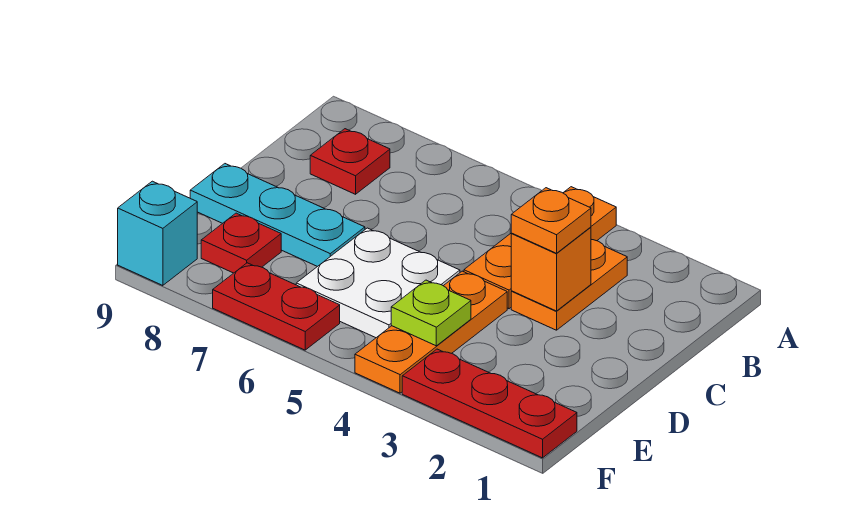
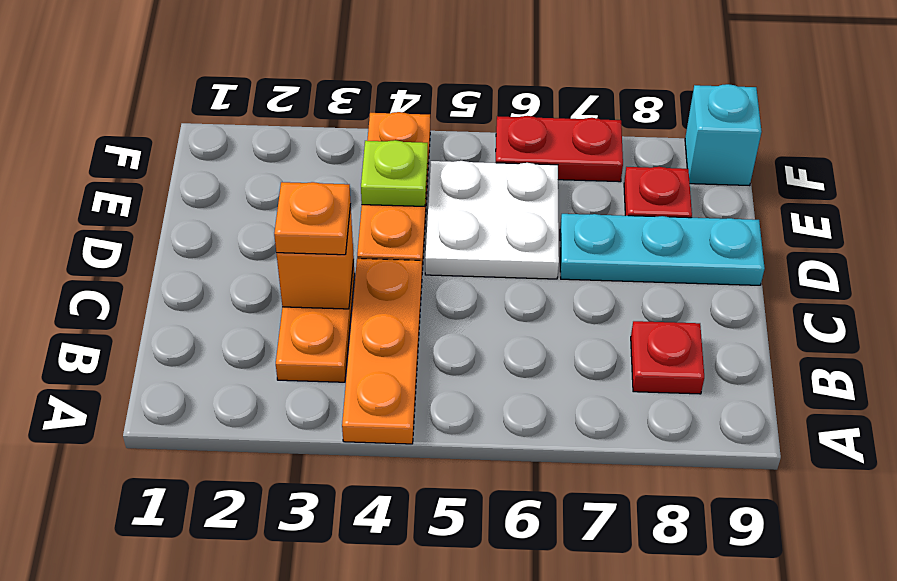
red 1x3 plate [402,349,577,458] -> none

